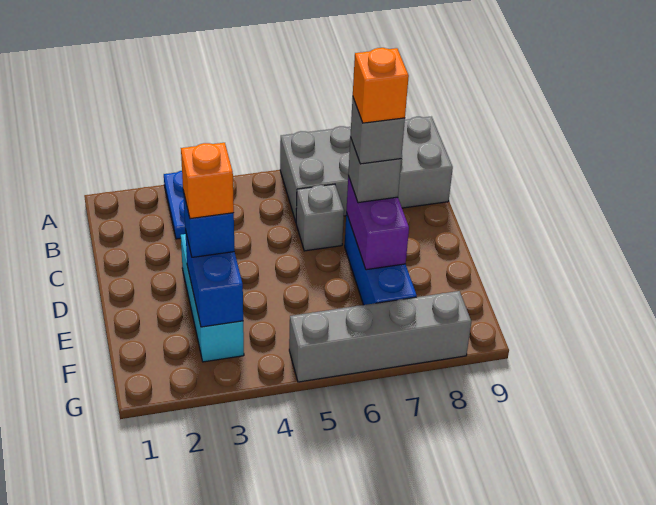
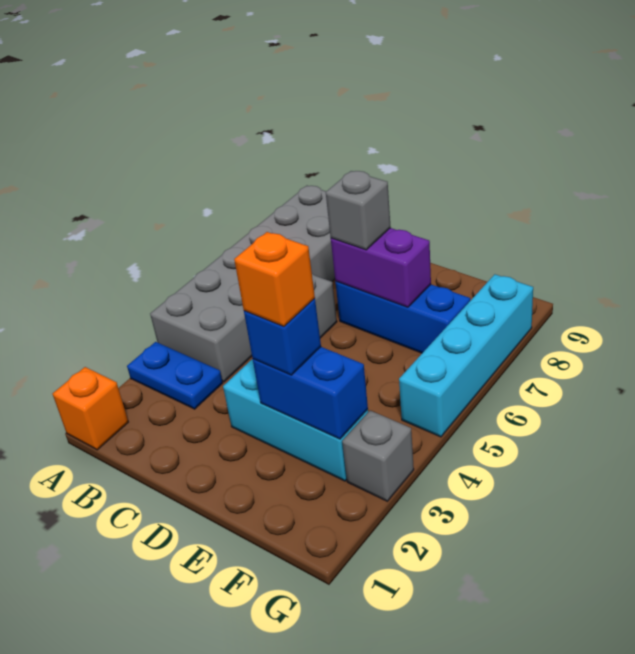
grey 2x4 brick [280,117,453,221] -> grey 2x6 brick [150,186,335,382]
grey 1x1 brick [350,98,405,164] -> grey 1x1 brick moved to [342,410,414,501]
orange 1x1 brick [353,48,409,123] -> orange 1x1 brick moved to [53,367,128,450]
grey 1x4 brick [289,291,471,382] -> cyan 1x4 brick [399,274,533,437]

